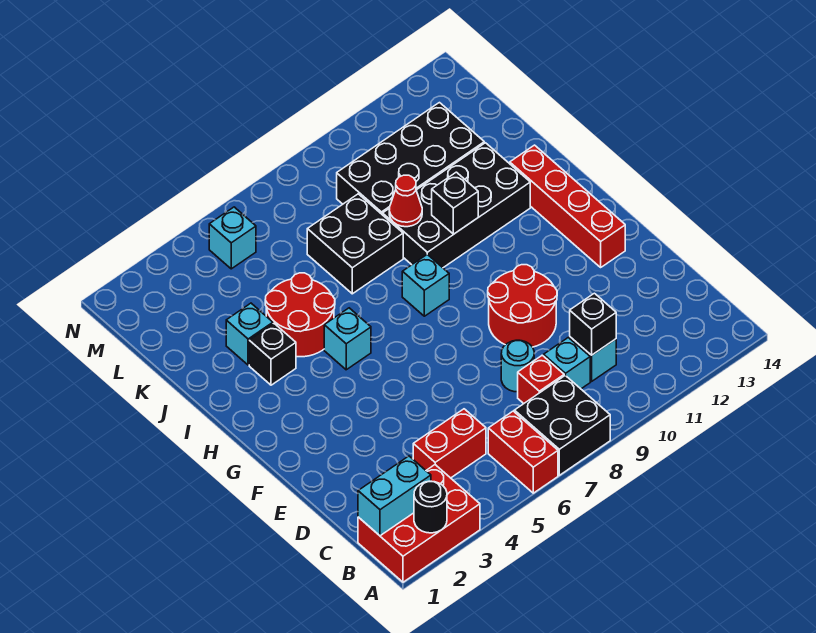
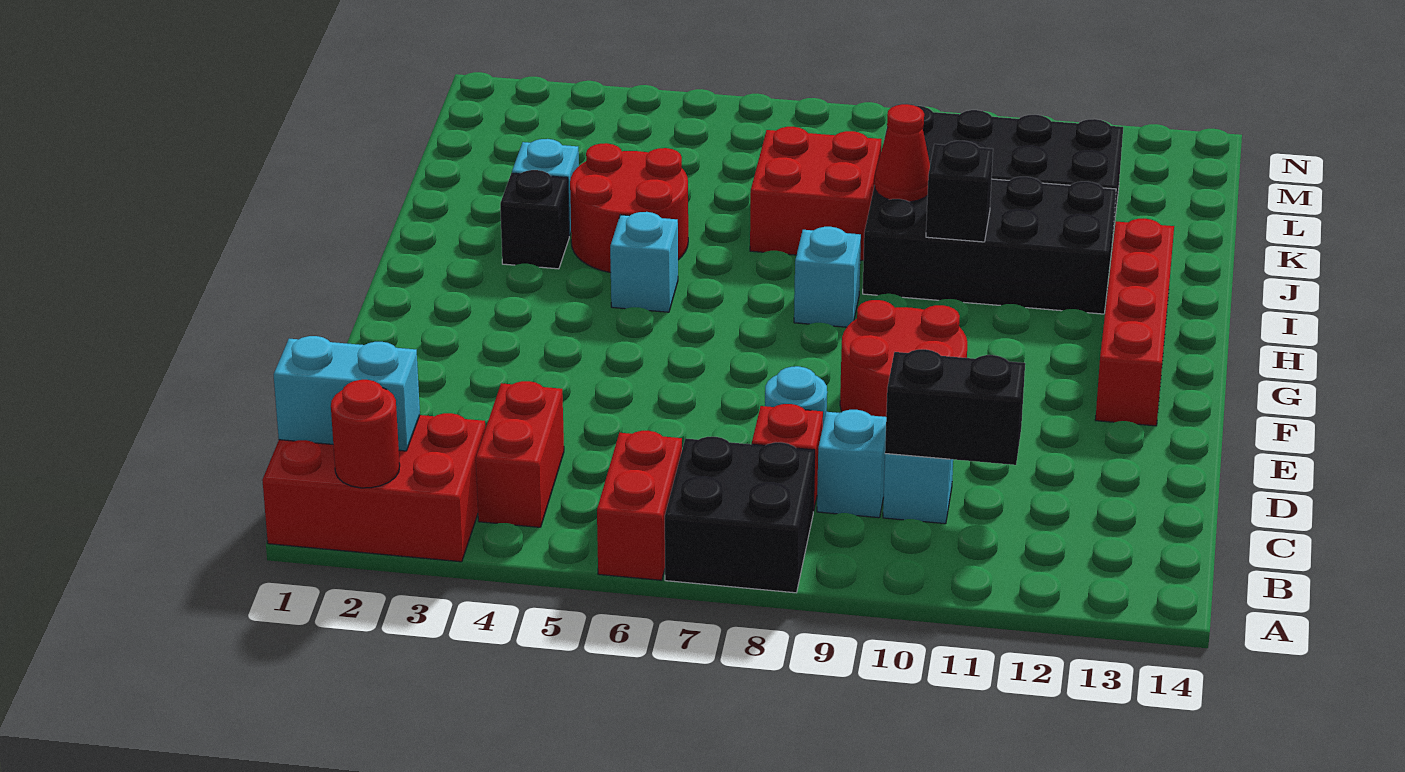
black 1x1 round brick [414,481,447,533] -> red 1x1 round brick [331,380,400,488]
red 1x2 brick [413,409,486,478] -> red 1x2 brick turned to [476,381,564,527]
black 1x1 brick [570,293,616,355] -> black 1x2 brick [885,349,1025,465]
black 2x2 brick [307,194,403,294] -> red 2x2 brick [750,127,881,261]
cyan 1x1 brick [209,207,256,269] -> none

